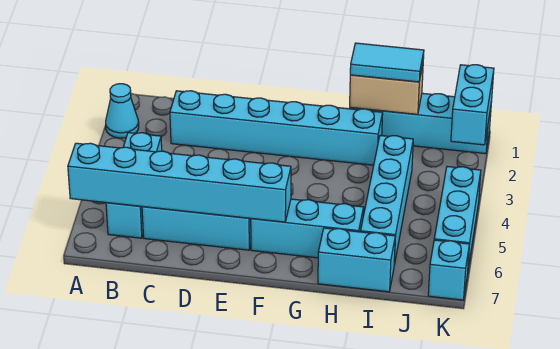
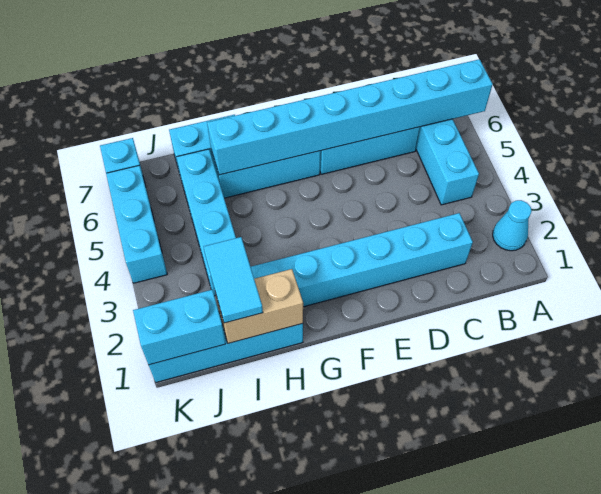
cyan 1x6 brick [68,143,291,222] -> cyan 1x8 brick [207,59,493,175]
cyan 1x2 tile [350,43,424,82] -> cyan 1x2 tile turned to [204,237,263,323]
cyan 1x2 brick [451,65,494,145] -> cyan 1x2 brick turned to [133,290,226,365]

